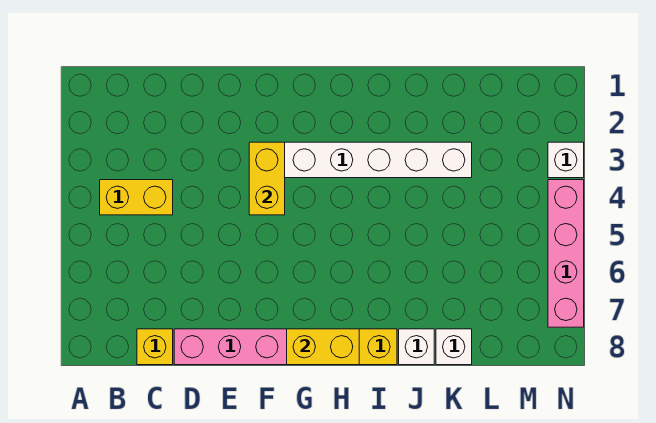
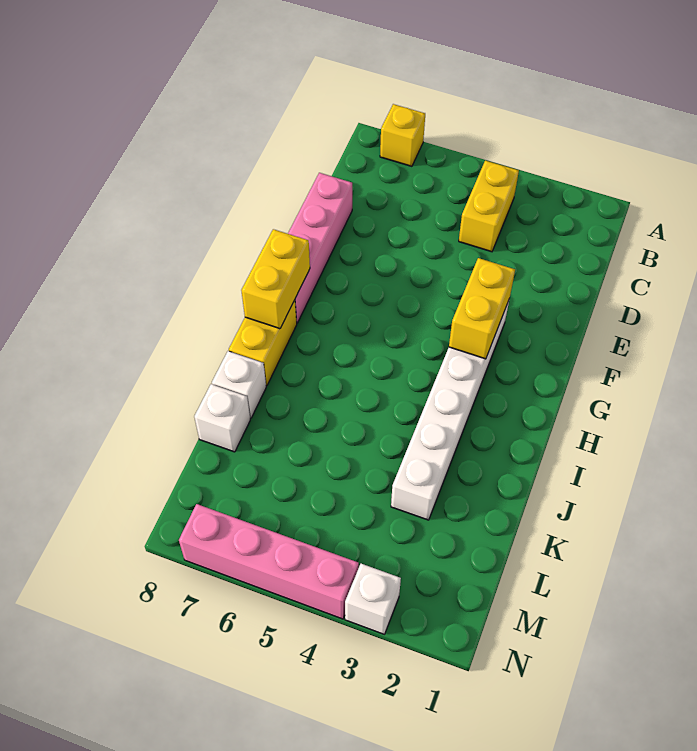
yellow 1x1 brick [137,329,173,365] -> yellow 1x1 brick moved to [380,104,425,166]
yellow 1x2 brick [249,142,285,215] -> yellow 1x2 brick turned to [449,258,515,359]

